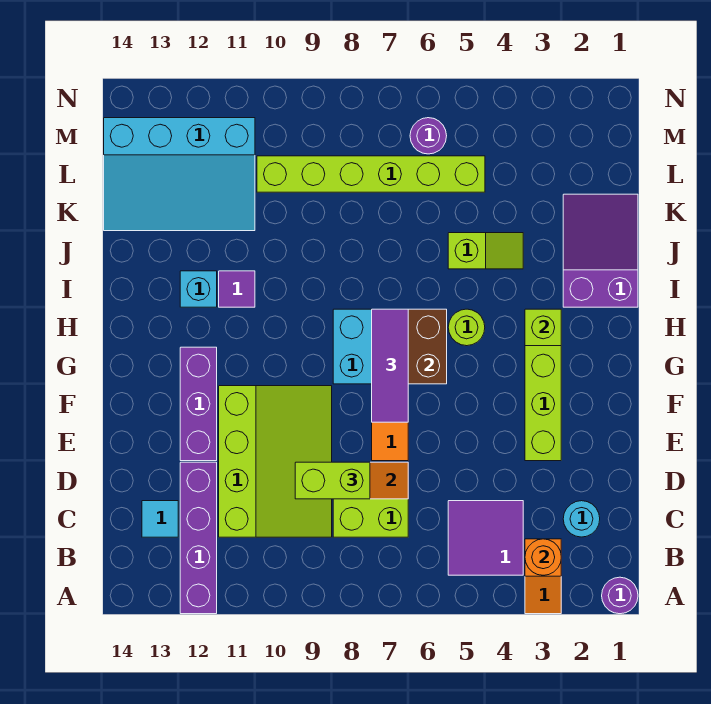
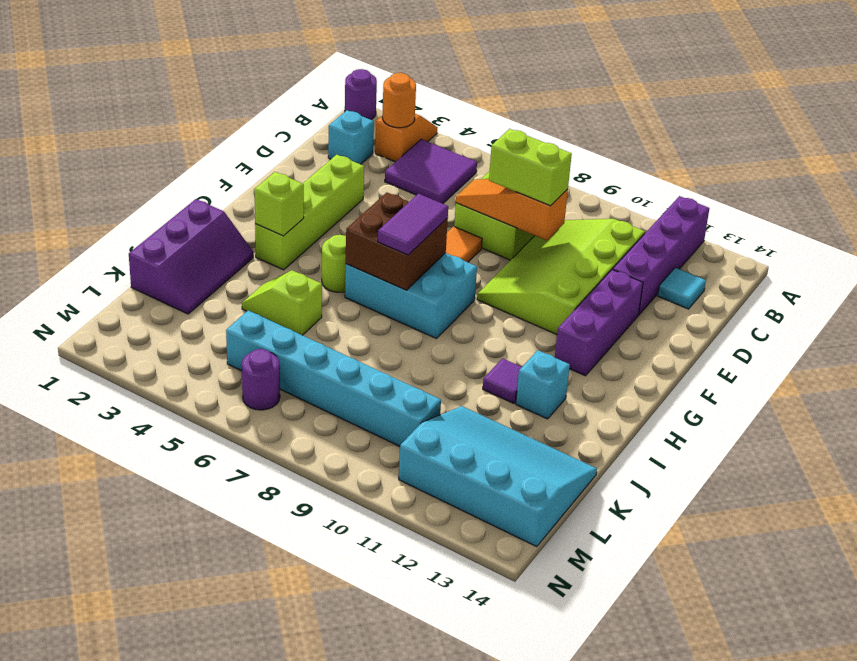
cyan 1x1 round brick [563,501,600,537] -> cyan 1x1 brick [328,110,374,164]
purple 1x3 tile [372,309,408,422] -> purple 1x2 tile [378,194,448,255]
purple 2x3 slope [563,194,638,307] -> purple 2x3 slope turned to [129,199,253,314]
lime 1x6 brick [257,156,485,192] -> cyan 1x6 brick [226,310,441,446]

